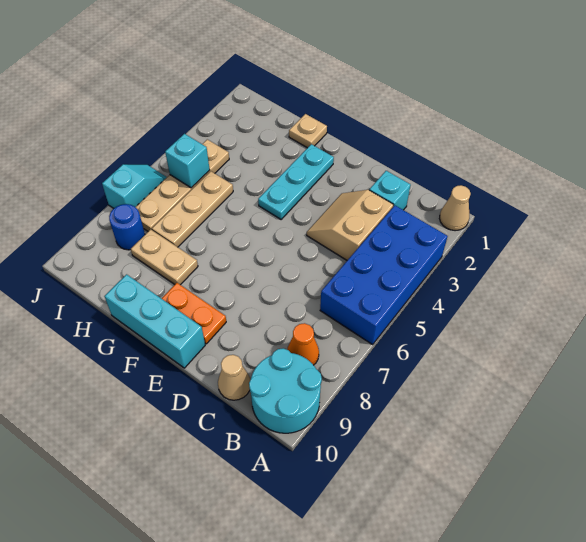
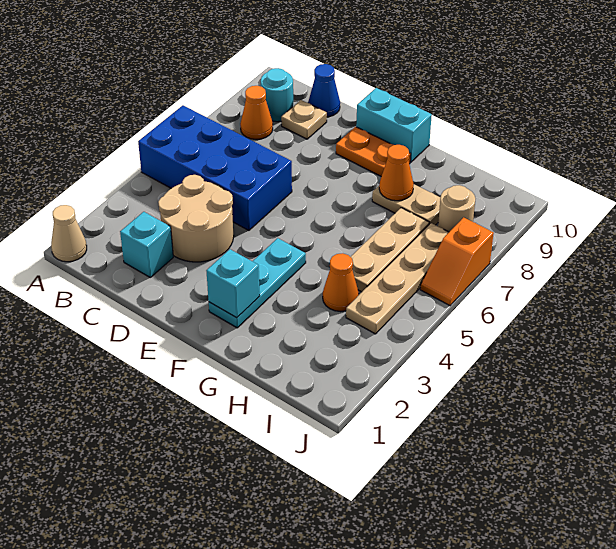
blue 2x4 brick [320,206,448,345] -> blue 2x4 brick turned to [138,106,292,230]
cyan 2x2 round brick [249,348,322,433] -> cyan 1x1 round brick [261,68,293,122]
tan 2x2 slope [307,190,393,260] -> tan 2x2 round brick [158,175,234,262]
tan 1x1 cone [218,355,250,400] -> blue 1x1 cone [308,64,340,117]
cyan 1x3 brick [105,274,205,368] -> cyan 1x2 brick [356,88,432,162]
tan 1x1 plate [289,114,327,148] -> tan 1x1 plate moved to [281,100,327,139]
none -> orange 1x1 cone [379,145,414,201]
none -> orange 1x1 cone [323,253,359,312]
cyan 1x1 brick [165,134,210,188] -> cyan 1x1 brick moved to [206,249,260,318]
blue 1x1 round brick [109,204,145,250] -> tan 1x1 round brick [438,185,475,232]
cyan 1x2 slope [102,164,167,209] -> orange 1x2 slope [420,217,494,306]

